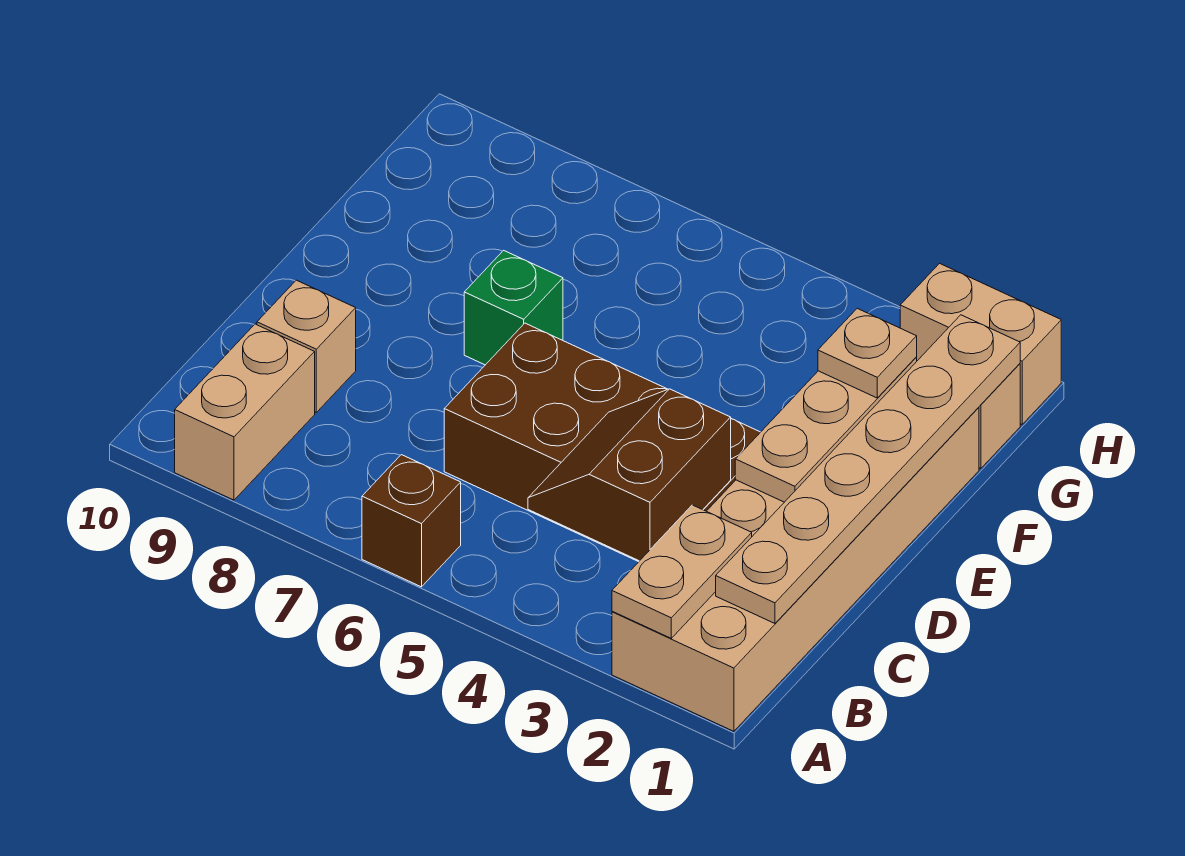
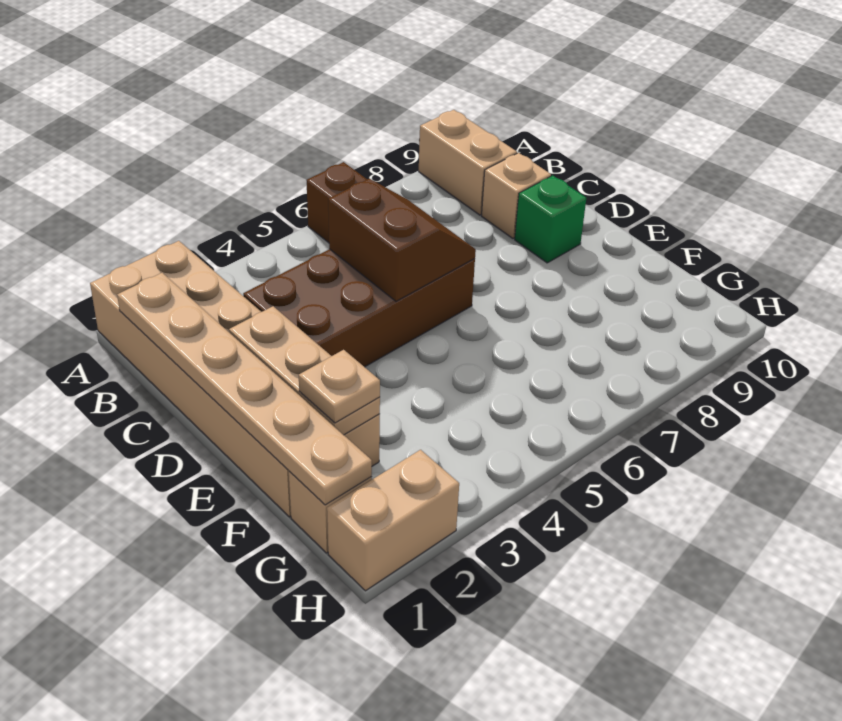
tan 1x2 plate [612,505,752,638] -> none
brown 2x2 slope [528,389,731,561] -> brown 2x2 slope moved to [328,179,476,301]
green 1x1 brick [464,250,563,365] -> green 1x1 brick moved to [515,175,586,263]

